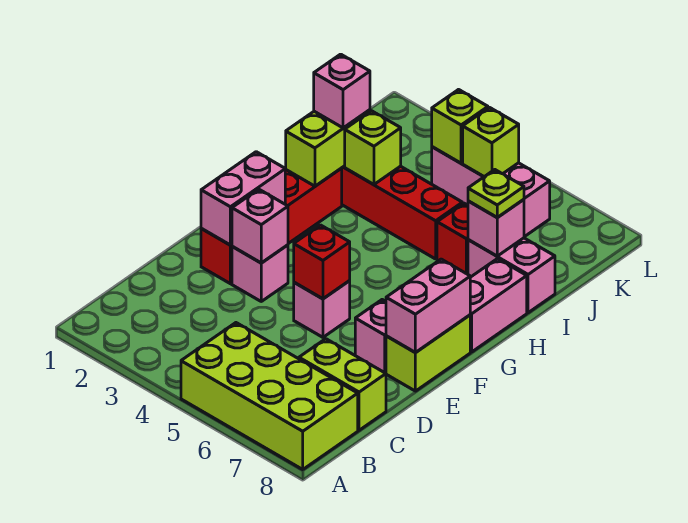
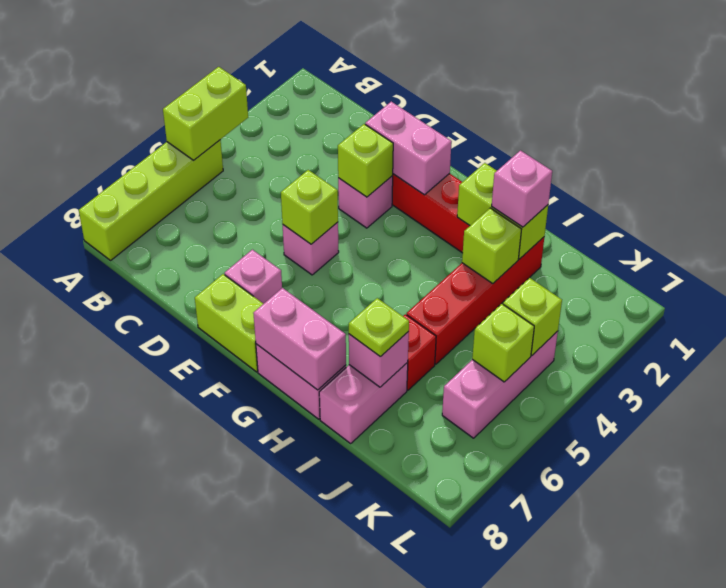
lime 2x4 brick [181,323,358,469] -> lime 1x4 brick [79,140,223,260]
lime 1x2 brick [299,339,386,430] -> lime 1x2 brick moved to [163,67,248,160]
pink 1x1 brick [232,189,288,263] -> lime 1x1 brick [338,124,393,197]
red 1x1 brick [294,225,350,299] -> lime 1x1 brick [281,170,338,244]
pink 1x2 brick [386,259,470,353] -> pink 1x2 brick moved to [253,288,346,390]

